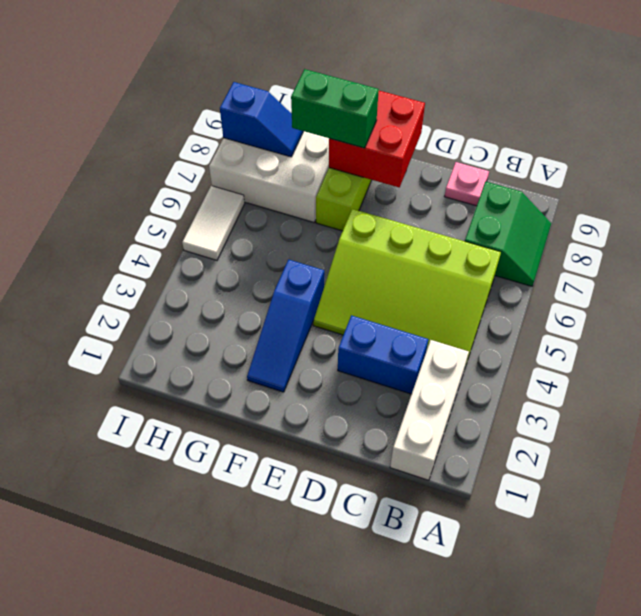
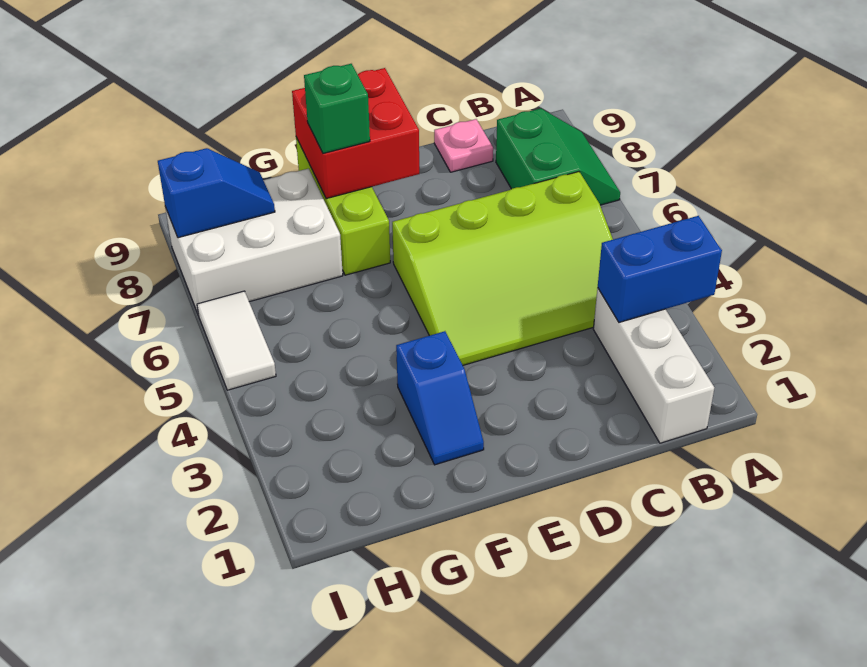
blue 1x2 brick [338,315,428,394] -> blue 1x2 brick moved to [598,216,722,322]
blue 1x3 slope [247,259,324,392] -> blue 1x2 slope [396,331,484,465]
green 1x2 brick [291,69,379,148] -> green 1x1 brick [304,64,370,153]

